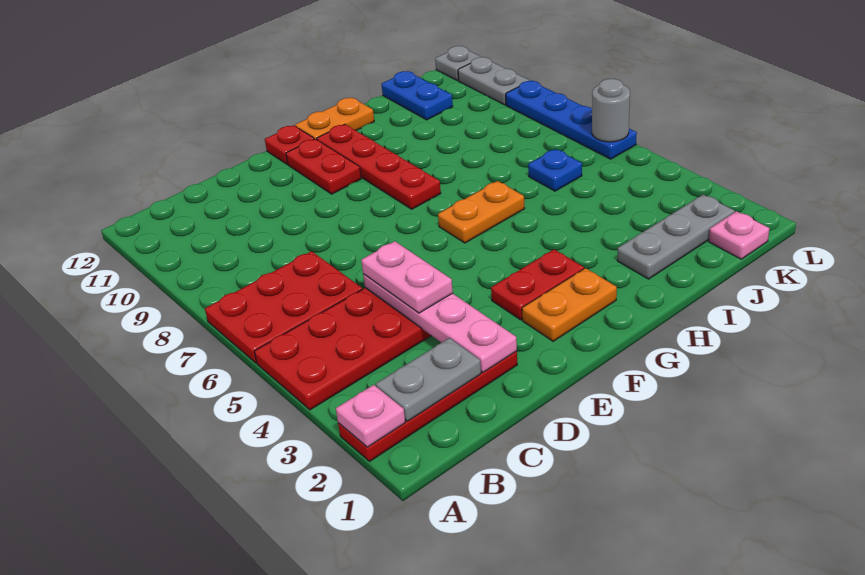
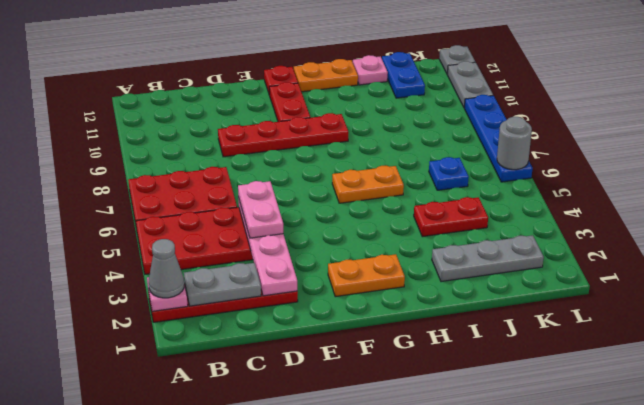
none -> grey 1x1 cone [149,239,184,298]
red 1x2 plate [491,249,584,320] -> red 1x2 plate moved to [414,197,488,237]
red 1x4 plate [317,124,441,209] -> red 1x4 plate turned to [218,113,348,157]
pink 1x1 plate [709,211,769,259] -> pink 1x1 plate moved to [353,55,388,85]

